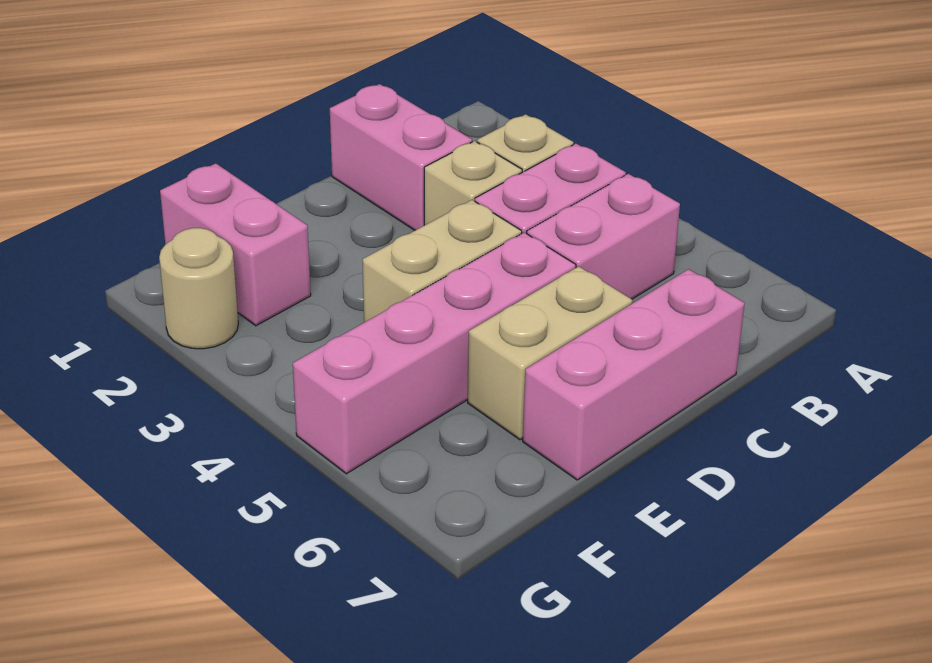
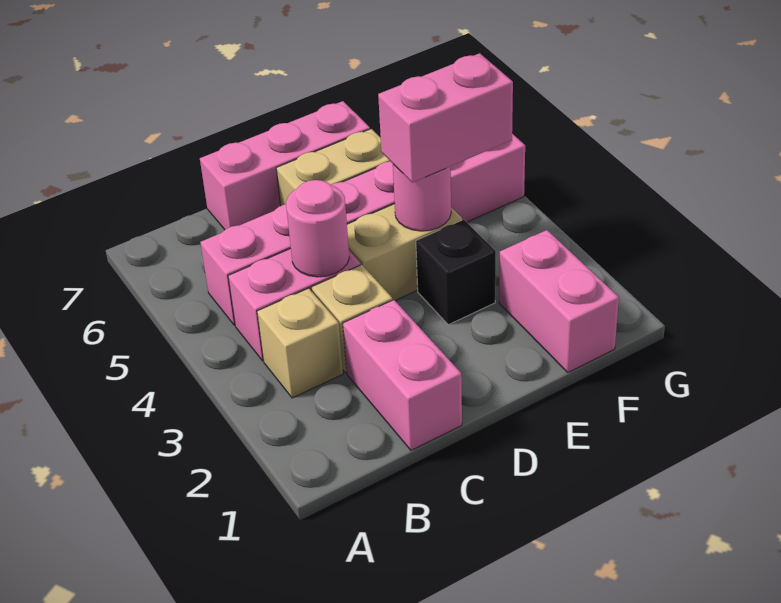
none -> pink 1x1 round brick [286,180,349,277]
none -> black 1x1 brick [416,220,496,325]
none -> pink 1x1 round brick [393,164,451,231]
none -> pink 1x2 brick [378,53,513,183]
tan 1x1 round brick [159,228,238,349] -> none

